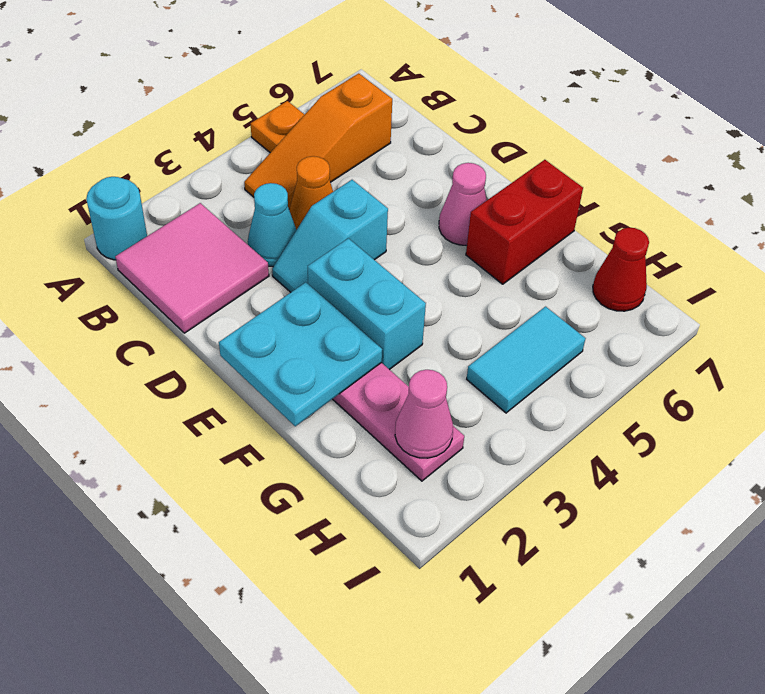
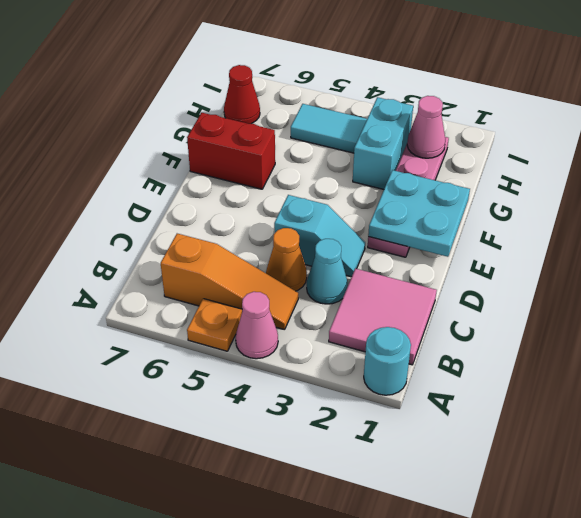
cyan 1x2 brick [308,238,426,370] -> cyan 1x2 brick moved to [353,97,413,189]
pink 1x1 cone [439,163,487,245] -> pink 1x1 cone moved to [236,292,278,359]

